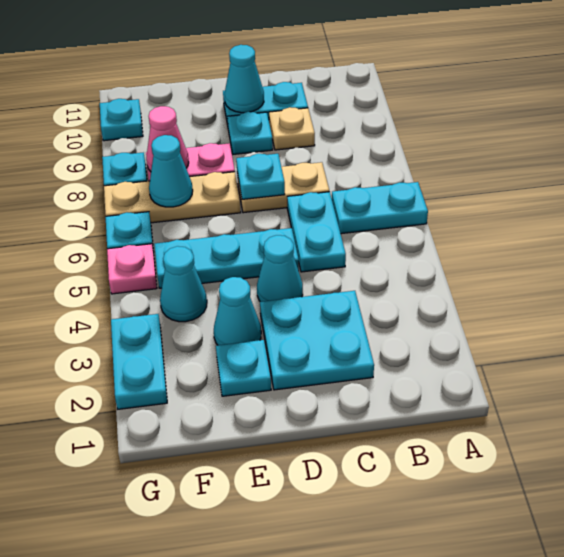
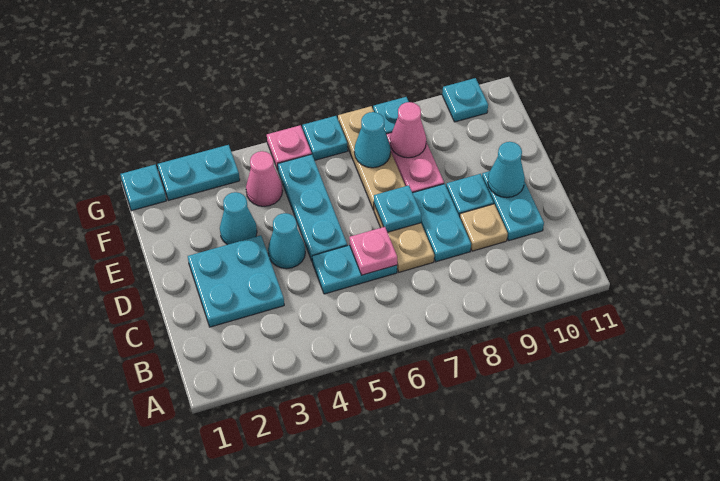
cyan 1x2 plate [332,182,428,234] -> cyan 1x2 plate moved to [413,184,471,262]
none -> pink 1x1 plate [349,227,397,275]
cyan 1x1 plate [216,340,271,396] -> cyan 1x1 plate moved to [121,165,166,211]
cyan 1x1 cone [160,246,207,322] -> pink 1x1 cone [246,151,283,206]

